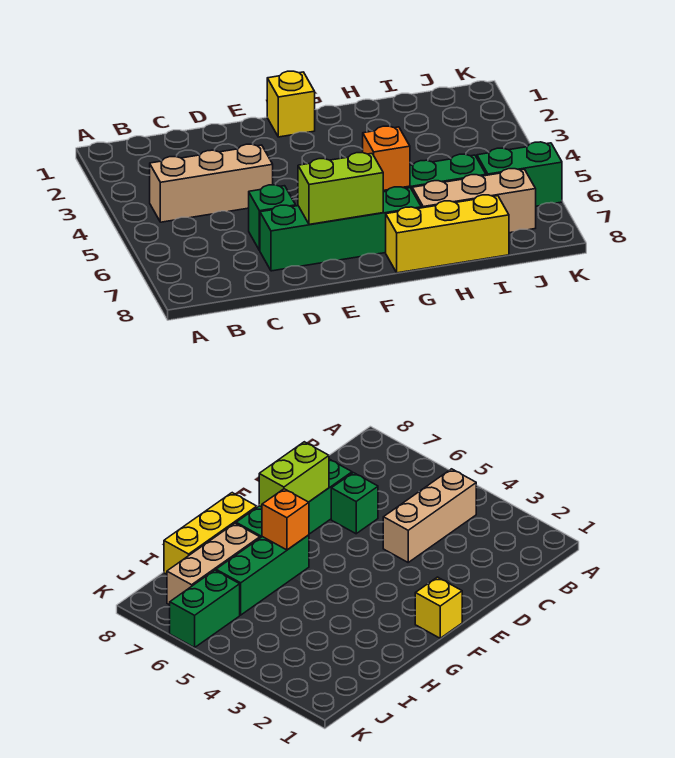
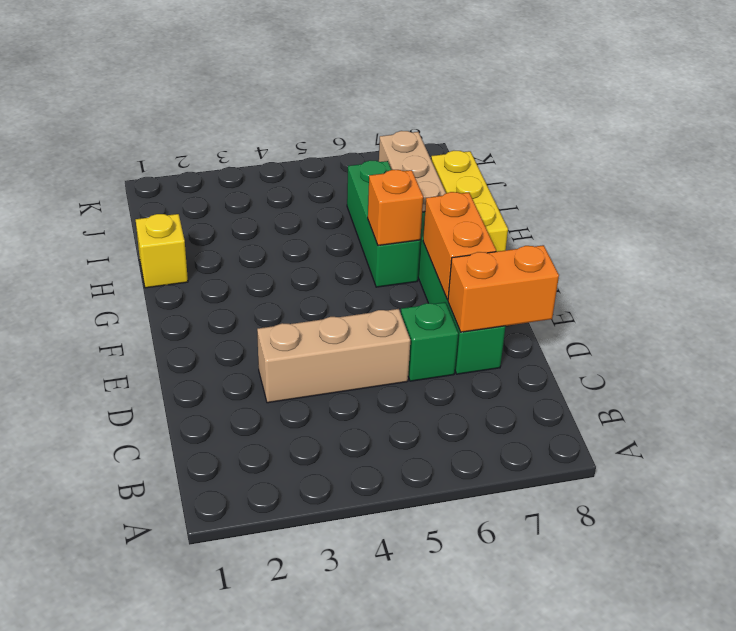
tan 1x3 brick [150,144,273,222] -> tan 1x3 brick turned to [257,309,410,403]
none -> orange 1x2 brick [448,245,559,332]
lime 1x2 brick [298,153,383,224] -> orange 1x2 brick [423,192,496,300]
yellow 1x1 brick [267,71,315,137] -> yellow 1x1 brick moved to [136,214,188,288]
green 1x2 brick [477,142,562,206] -> none

